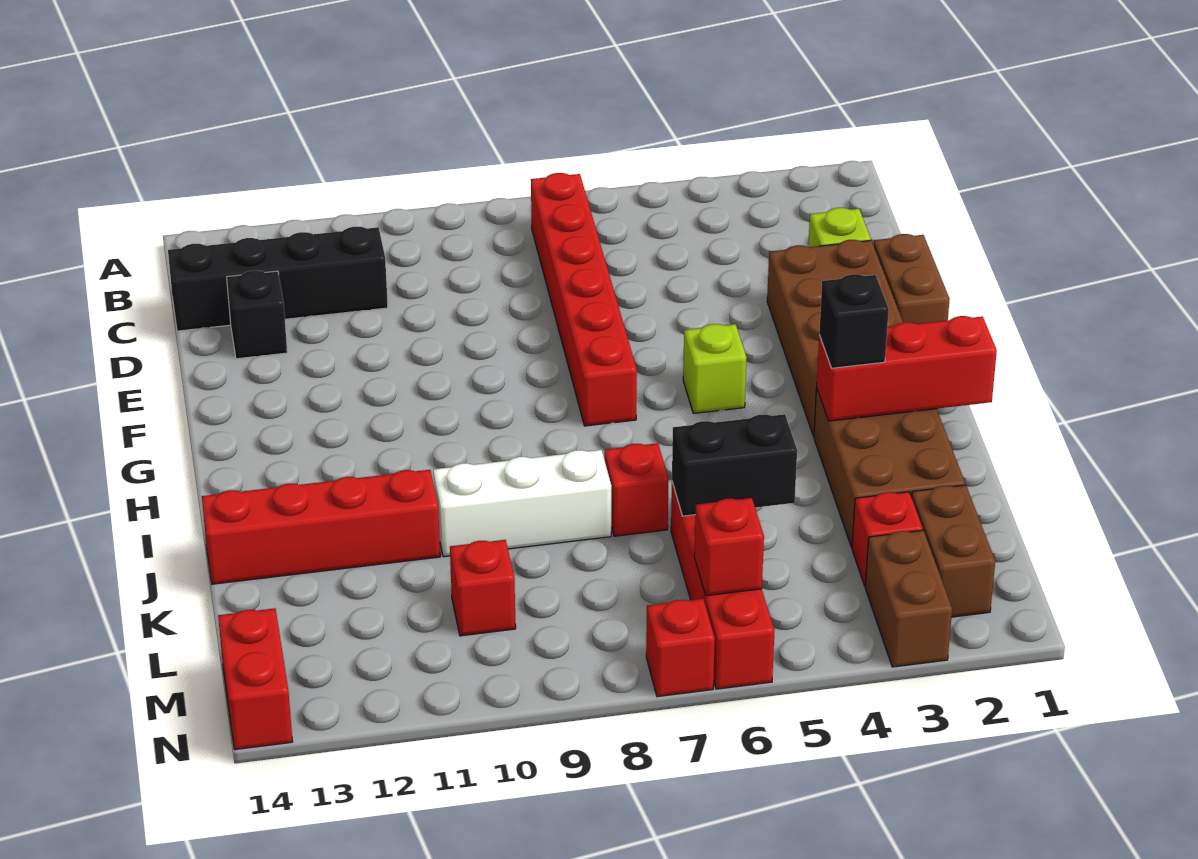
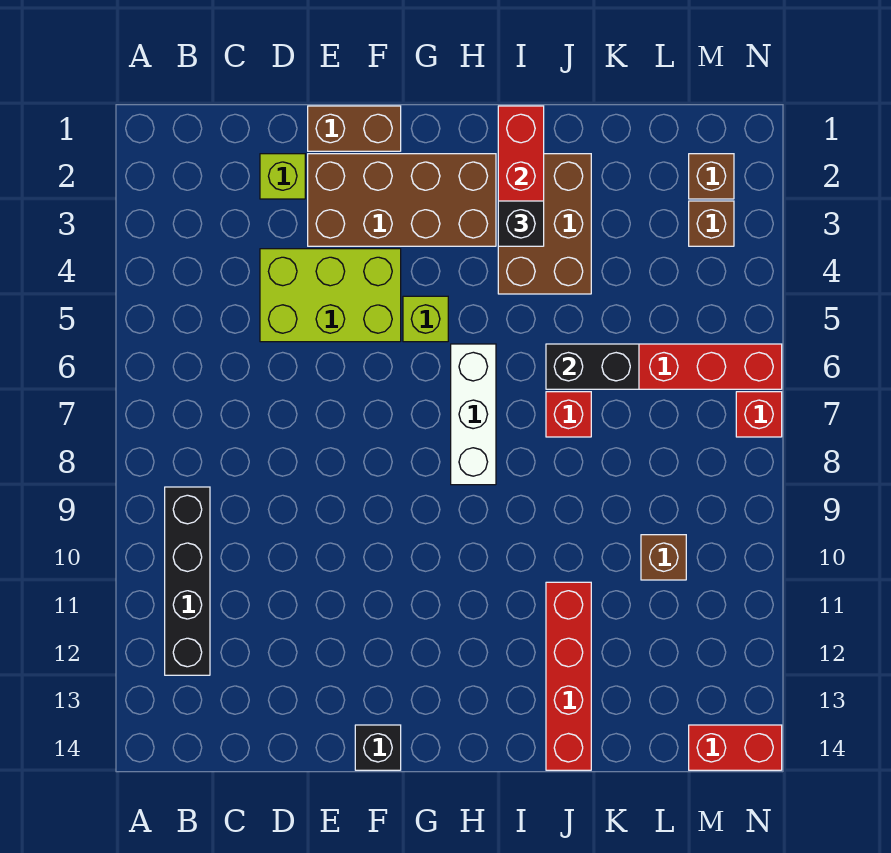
red 1x6 brick [531,173,637,426] -> none
black 1x4 brick [168,227,388,331] -> black 1x4 brick moved to [165,487,210,675]
none -> lime 2x3 brick [260,249,401,342]
black 1x1 brick [227,271,287,359] -> black 1x1 brick moved to [355,725,401,770]
brown 2x3 brick [814,388,965,547] -> brown 2x3 brick turned to [498,154,591,294]
white 1x3 brick [433,450,611,557] -> white 1x3 brick moved to [451,344,496,485]
black 1x2 brick [672,414,797,516] -> black 1x2 brick turned to [546,344,639,389]
brown 1x2 brick [912,485,995,617] -> brown 1x1 brick [689,154,734,199]
red 1x1 brick [852,492,923,586] -> none
red 1x1 brick [450,540,516,636] -> brown 1x1 brick [641,535,686,580]
brown 1x2 brick [865,530,952,667] -> brown 1x1 brick [689,201,734,246]
red 1x1 brick [694,498,764,596] -> none

